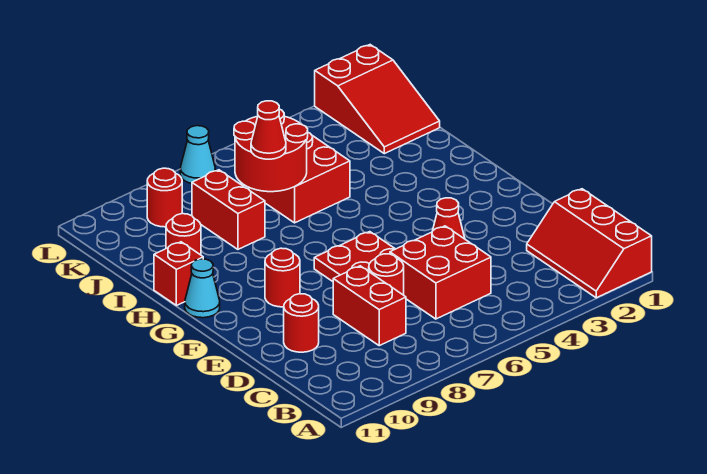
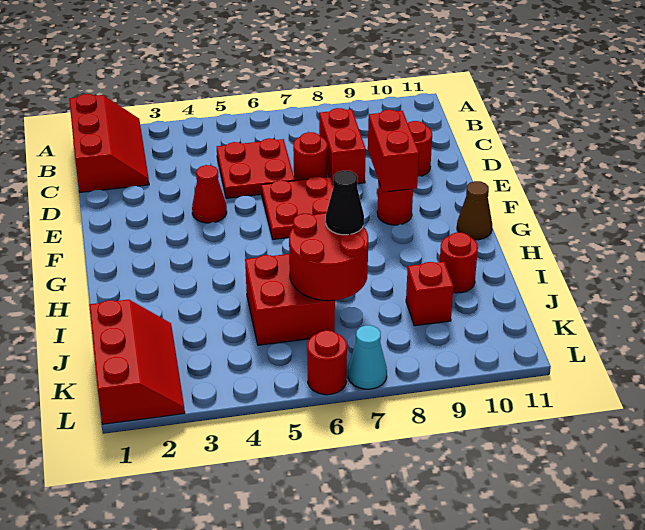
red 2x2 brick [390,226,491,319] -> red 2x2 plate [217,138,295,198]
cyan 1x1 cone [185,259,220,318] -> brown 1x1 cone [457,181,492,240]
red 1x1 brick [154,242,203,306] -> red 1x1 brick moved to [406,262,453,326]
red 1x1 cone [251,101,286,159] -> black 1x1 cone [326,171,364,235]
red 1x2 brick [192,170,265,249] -> red 1x2 brick moved to [368,110,419,192]
red 2x3 slope [315,45,440,154] -> red 2x3 slope turned to [89,299,185,424]
red 1x1 round brick [147,168,182,227] -> red 1x1 round brick moved to [307,330,347,395]

